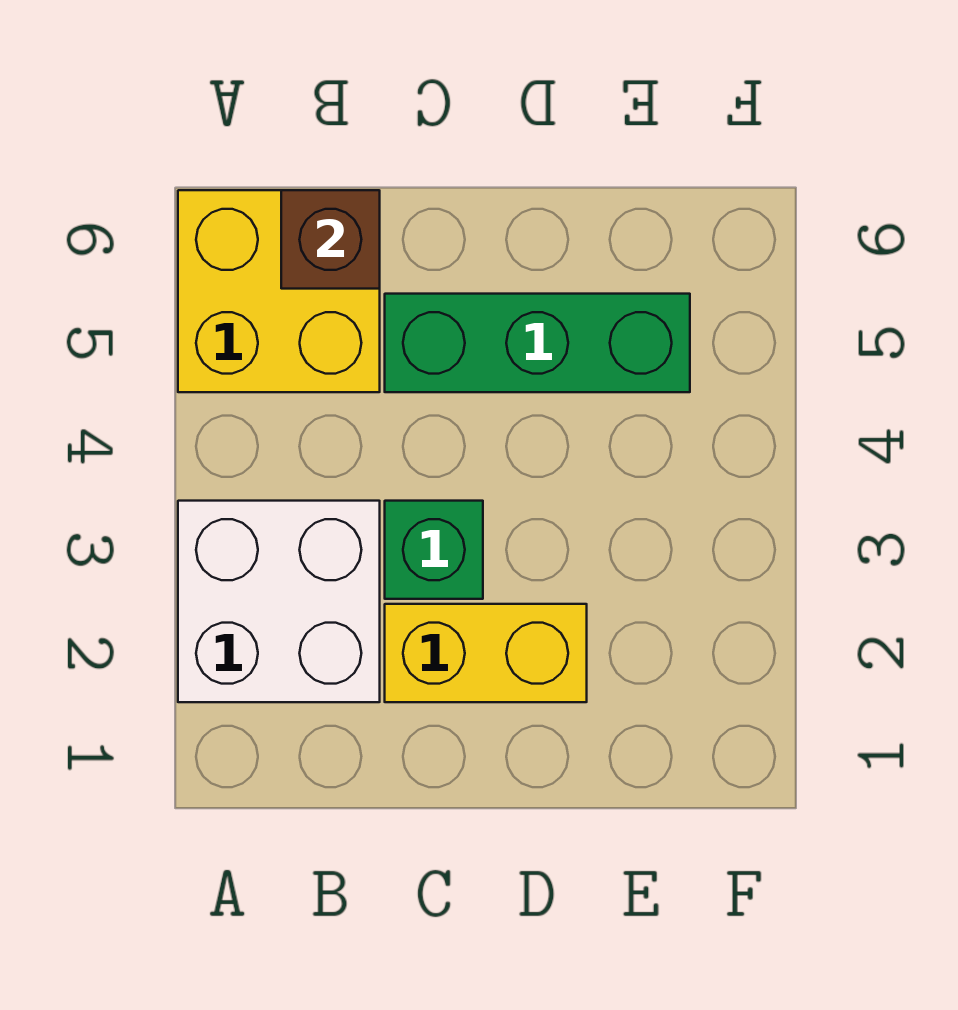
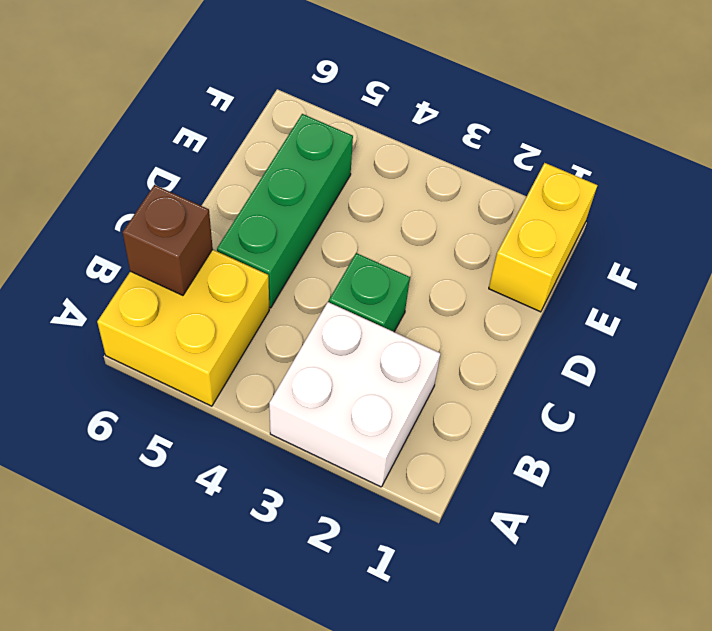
yellow 1x2 brick [385,604,587,702] -> yellow 1x2 brick moved to [489,163,597,312]

